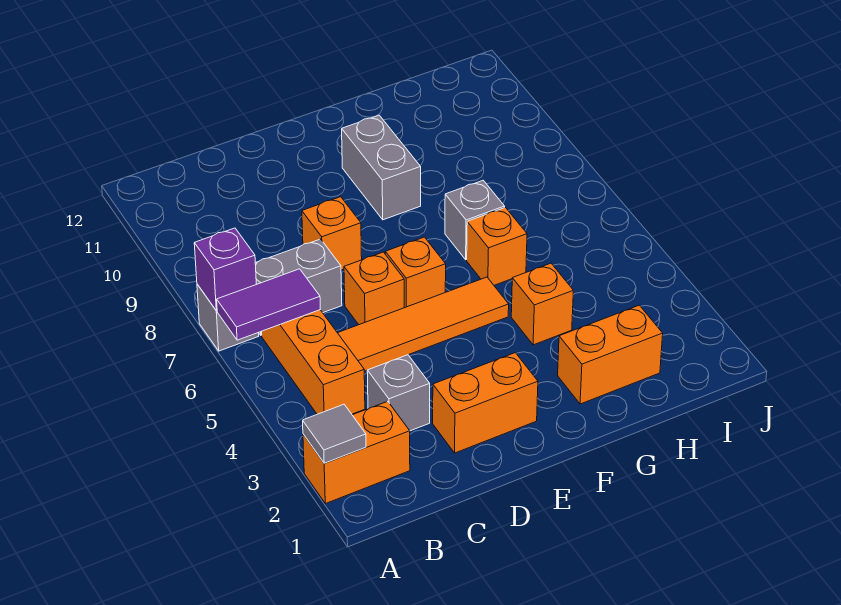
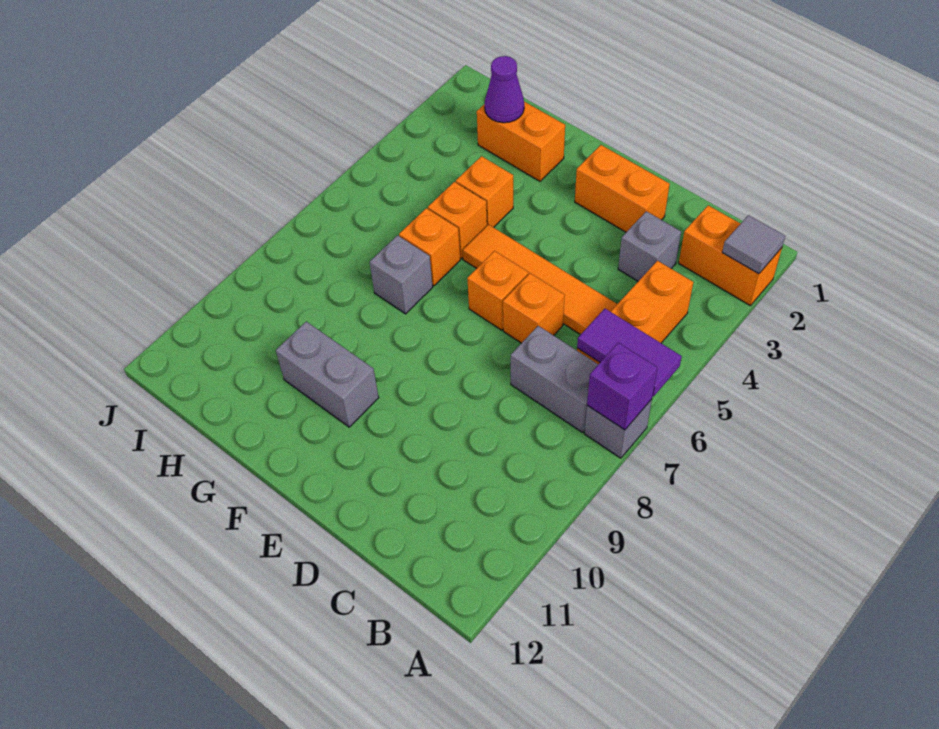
orange 1x1 brick [302,197,362,270] -> orange 1x1 brick moved to [428,182,487,259]
grey 1x2 brick [342,115,421,220] -> grey 1x2 brick turned to [276,321,379,427]
none -> purple 1x1 cone [485,56,524,123]

